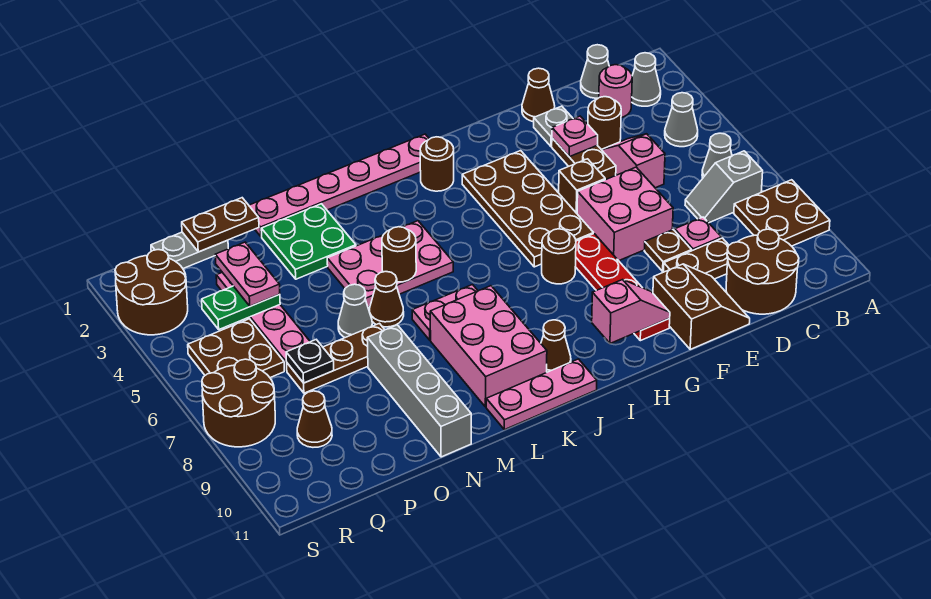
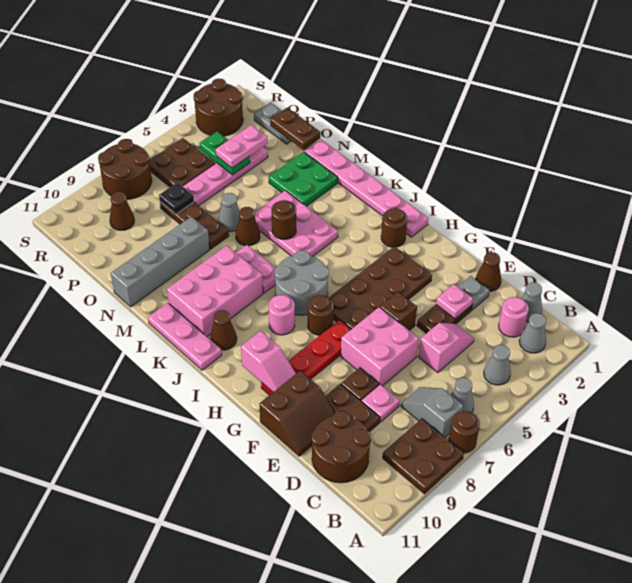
brown 1x1 round brick [588,97,621,150] -> brown 1x1 round brick moved to [449,411,480,453]
none -> grey 2x2 round brick [274,250,329,315]
none -> pink 1x1 round brick [269,295,295,335]

